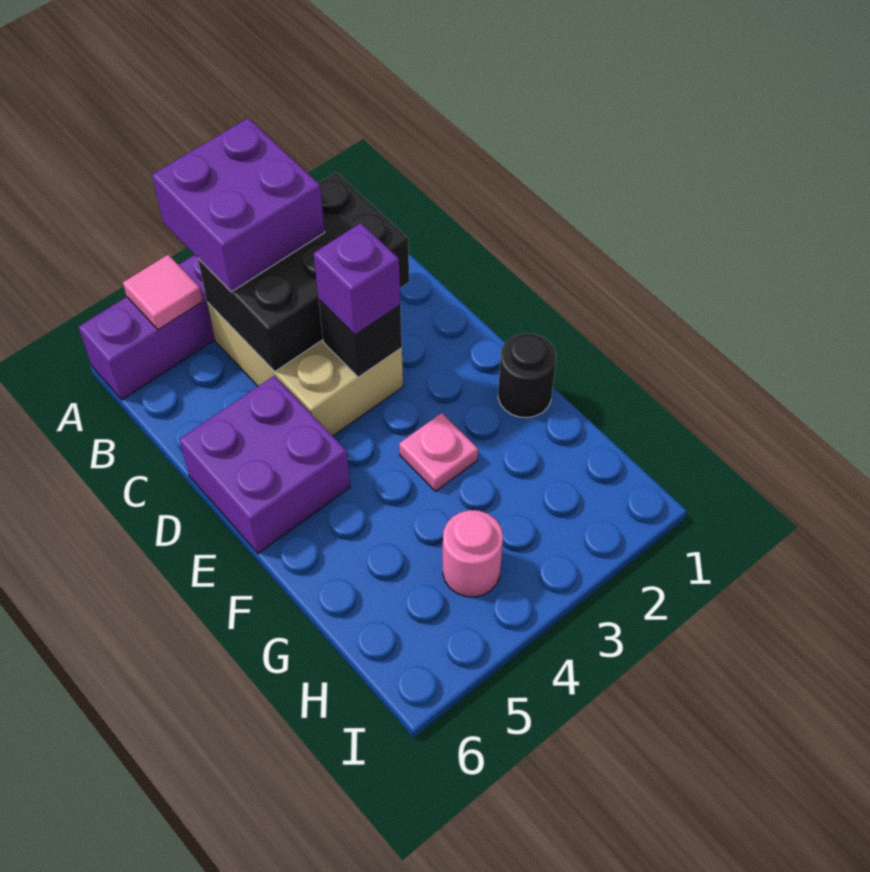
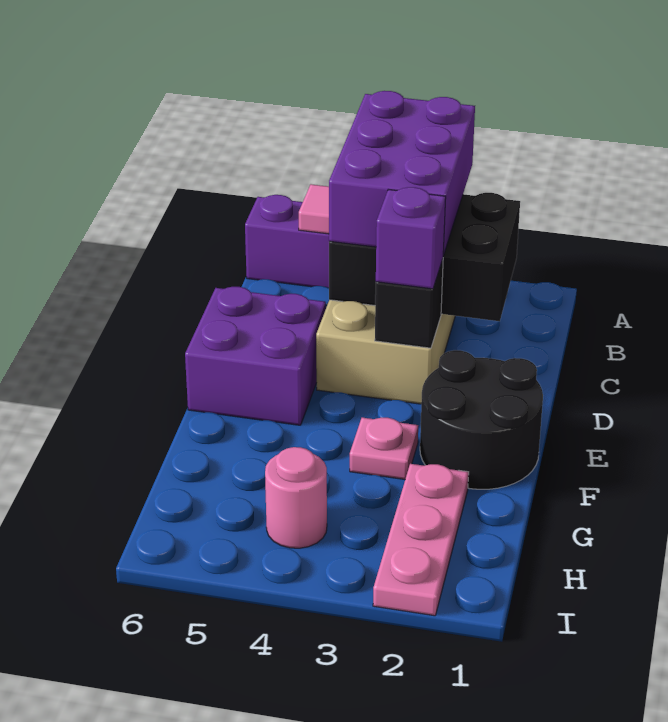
purple 2x2 brick [152,118,325,292] -> purple 2x3 brick [329,91,475,255]
black 1x1 round brick [498,334,556,418] -> black 2x2 round brick [420,350,543,489]
none -> pink 1x3 plate [373,464,469,616]

